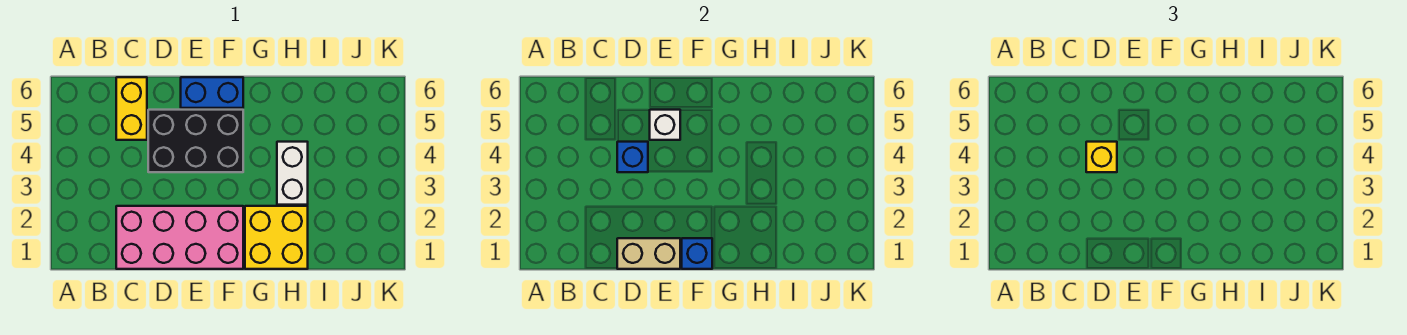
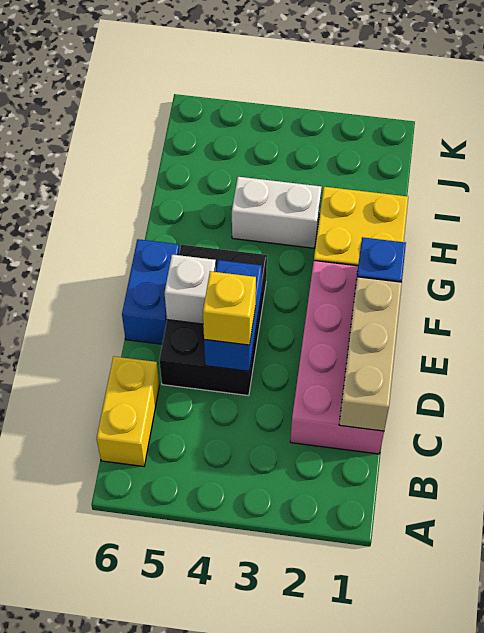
yellow 1x2 brick [116,77,147,140] -> yellow 1x2 brick turned to [97,356,159,467]
tan 1x2 brick [617,238,680,269] -> tan 1x3 brick [339,277,402,431]
blue 1x1 brick [617,142,648,172] -> blue 1x2 brick [204,260,262,371]

